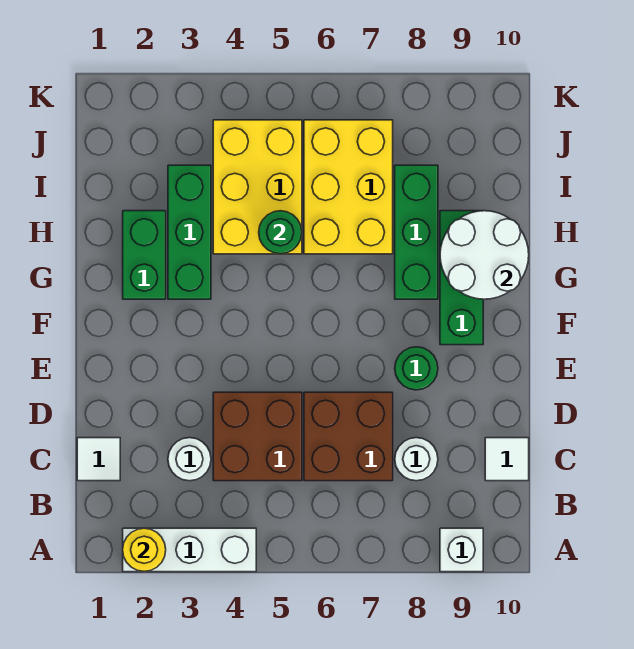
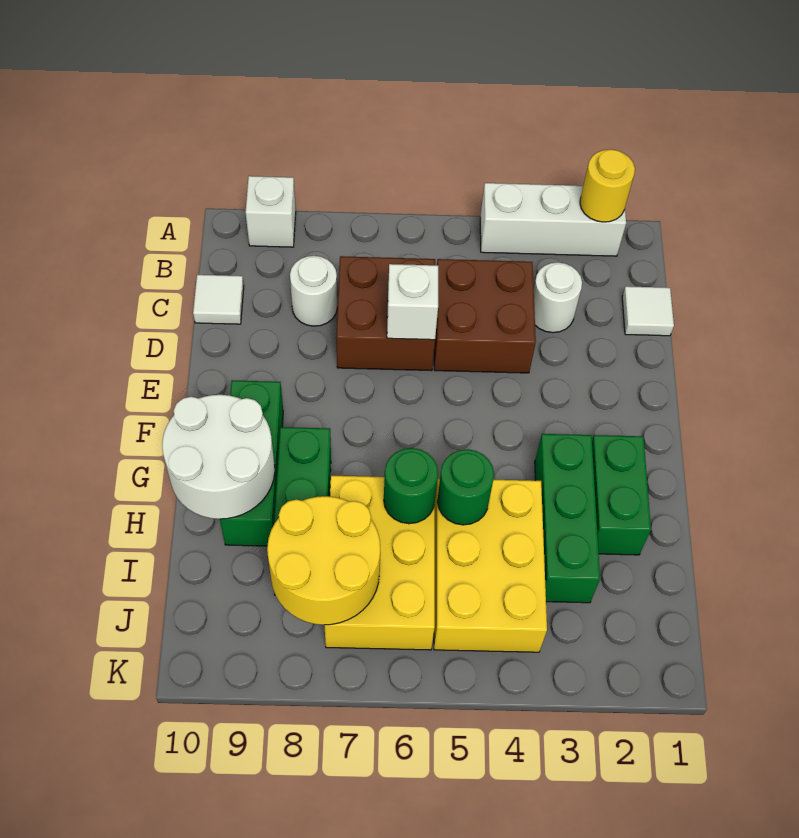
none -> white 1x1 brick [387,264,438,340]
green 1x1 round brick [395,347,438,390] -> green 1x1 round brick moved to [384,448,438,524]
none -> yellow 2x2 round brick [267,496,380,625]

